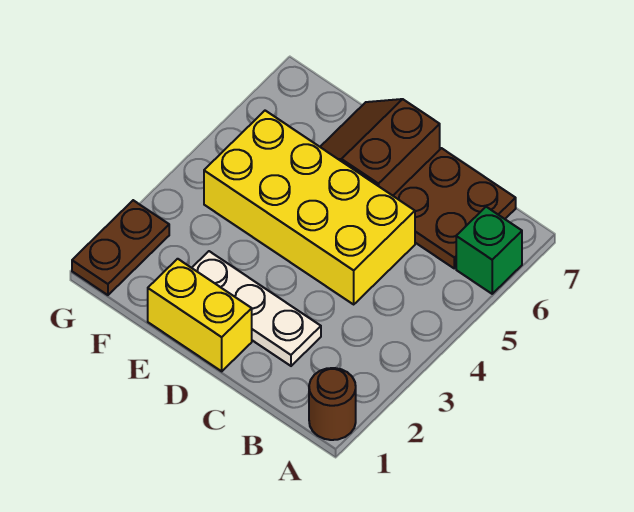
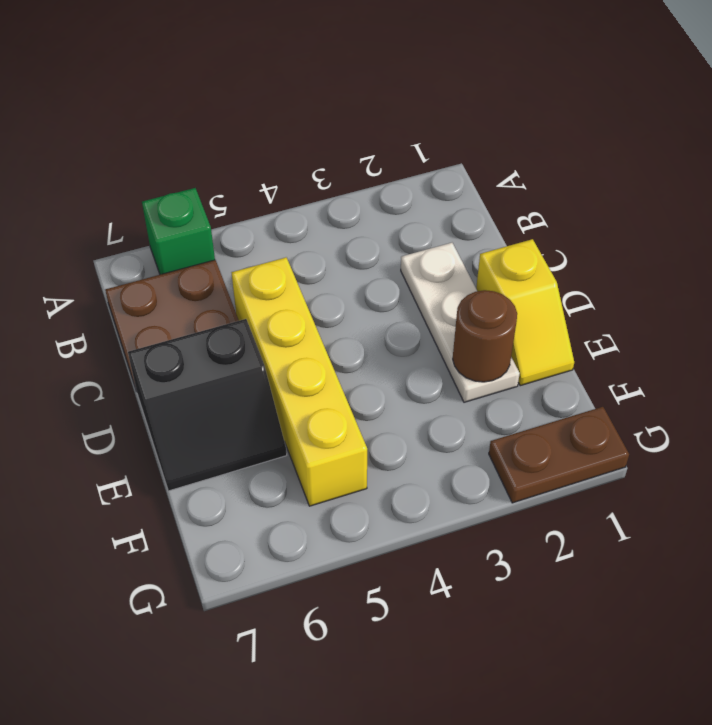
brown 1x1 round brick [309,368,356,440] -> brown 1x1 round brick moved to [453,290,517,382]
yellow 2x4 brick [204,111,415,304] -> yellow 1x4 brick [232,257,367,506]
yellow 1x2 brick [148,259,252,371] -> yellow 1x2 slope [476,239,574,386]
brown 2x2 slope [320,99,440,196] -> black 2x2 slope [128,319,287,491]

